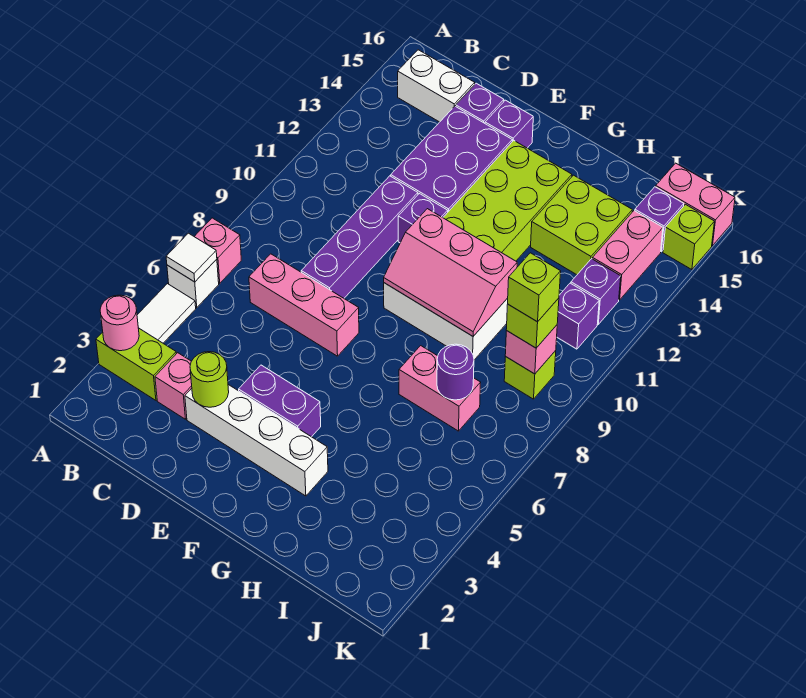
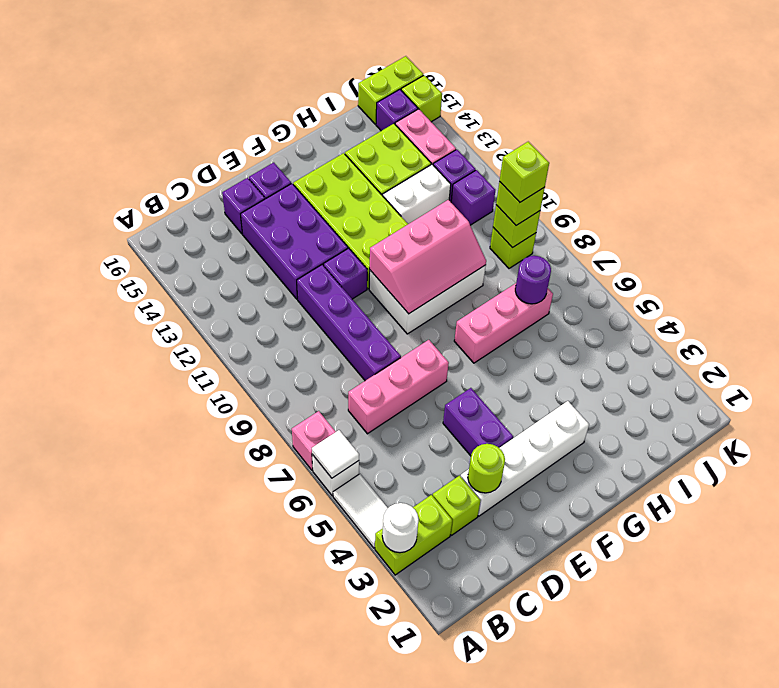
pink 1x1 round brick [100,295,139,351] -> white 1x1 round brick [382,503,419,553]
white 1x2 brick [398,50,475,122] -> white 1x2 brick moved to [383,164,451,224]
pink 1x1 brick [155,353,192,419] -> lime 1x1 brick [433,476,480,535]
purple 1x2 brick [239,365,321,437] -> purple 1x2 brick turned to [443,388,513,456]
pink 1x2 brick [399,346,481,431] -> pink 1x3 brick [454,283,553,363]
pink 1x1 brick [505,325,557,374] -> lime 1x1 brick [493,205,540,247]
pink 1x2 brick [656,163,735,246] -> lime 1x2 brick [358,56,423,124]

